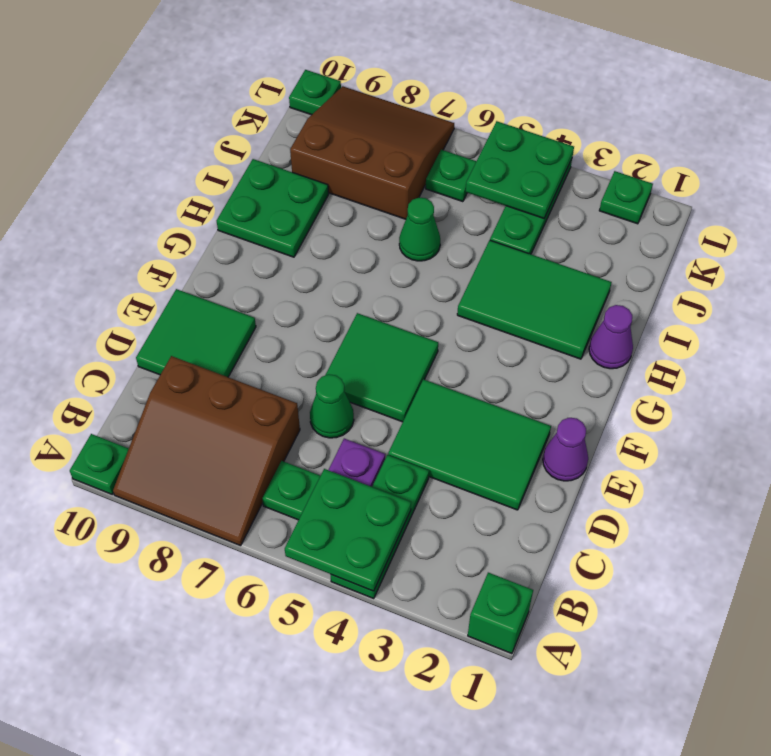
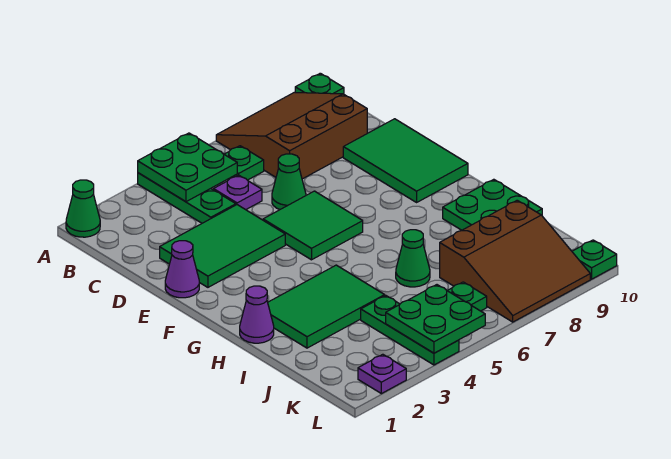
green 1x1 brick [468,573,533,654] -> green 1x1 cone [66,180,100,237]
green 2x2 tile [136,289,256,377] -> green 2x3 tile [343,119,468,202]
green 1x1 plate [599,171,653,224] -> purple 1x1 plate [358,354,406,394]

